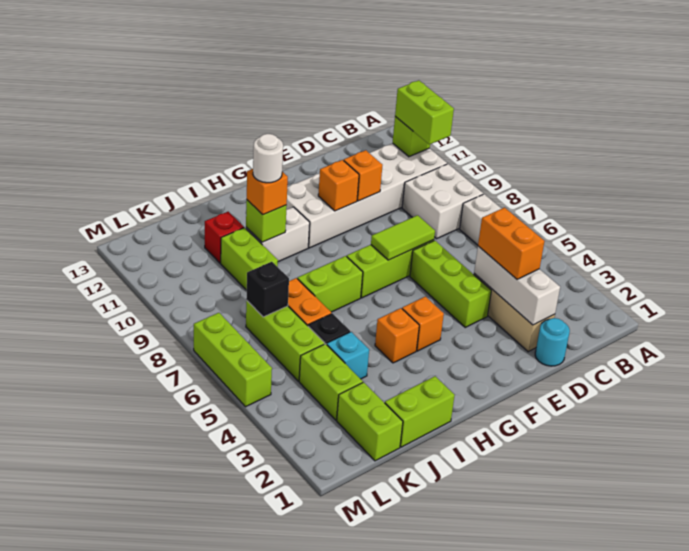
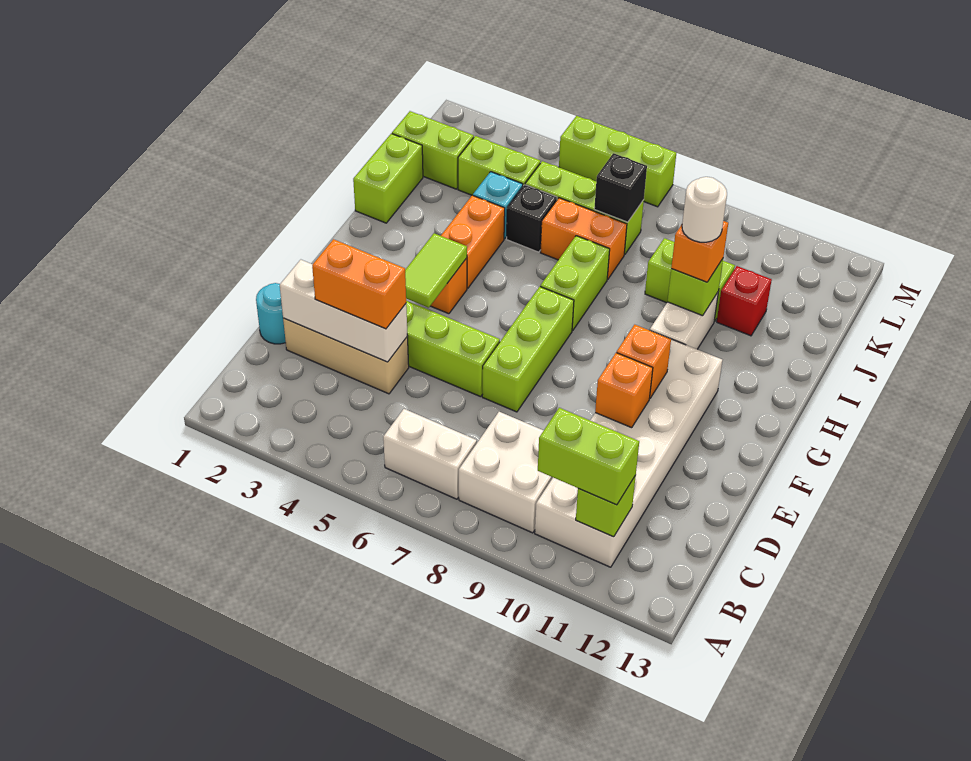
lime 1x2 tile [371,215,435,260] -> lime 1x2 tile moved to [405,233,467,308]
orange 1x1 brick [375,308,419,363] -> orange 1x2 brick [441,195,505,288]

